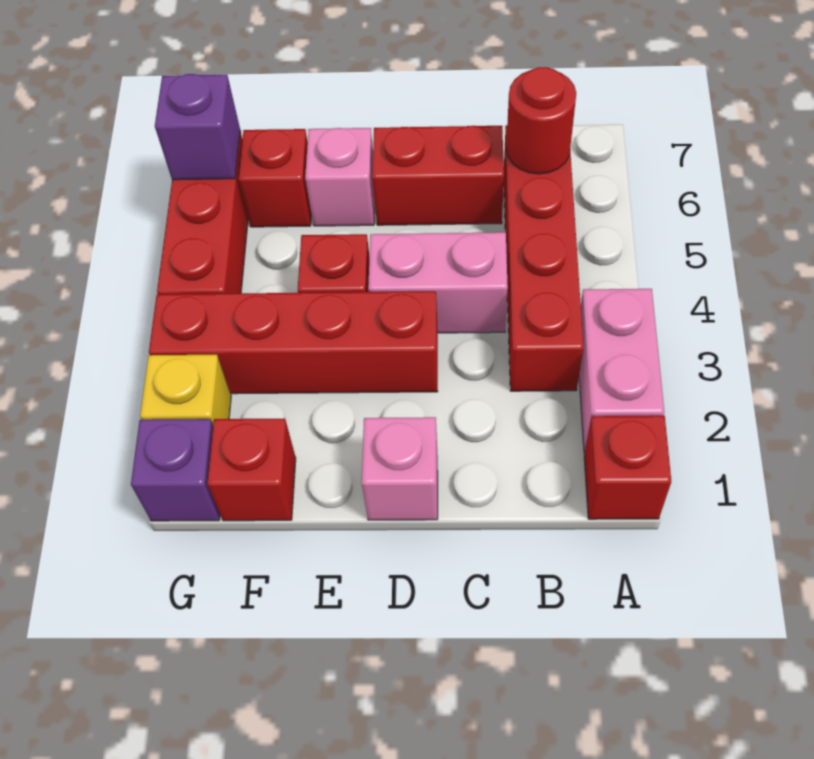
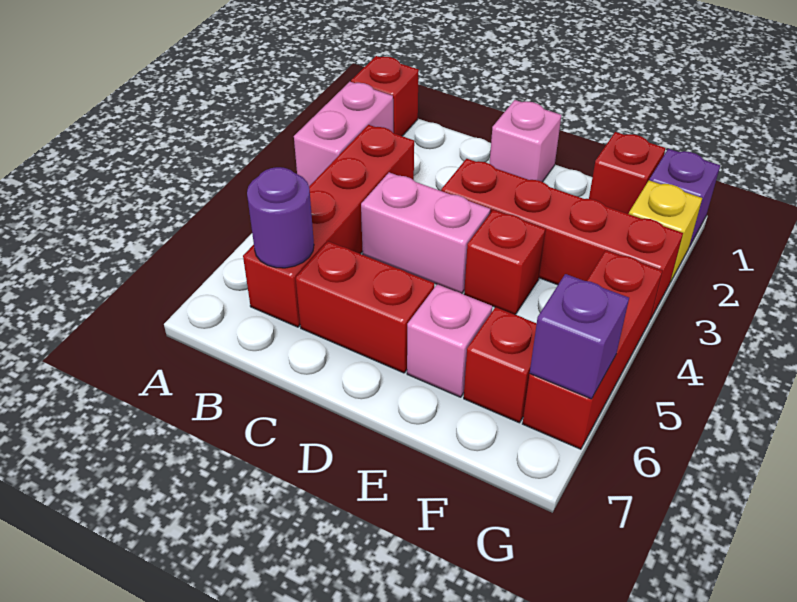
red 1x1 round brick [506,67,576,174] -> purple 1x1 round brick [247,167,314,268]

